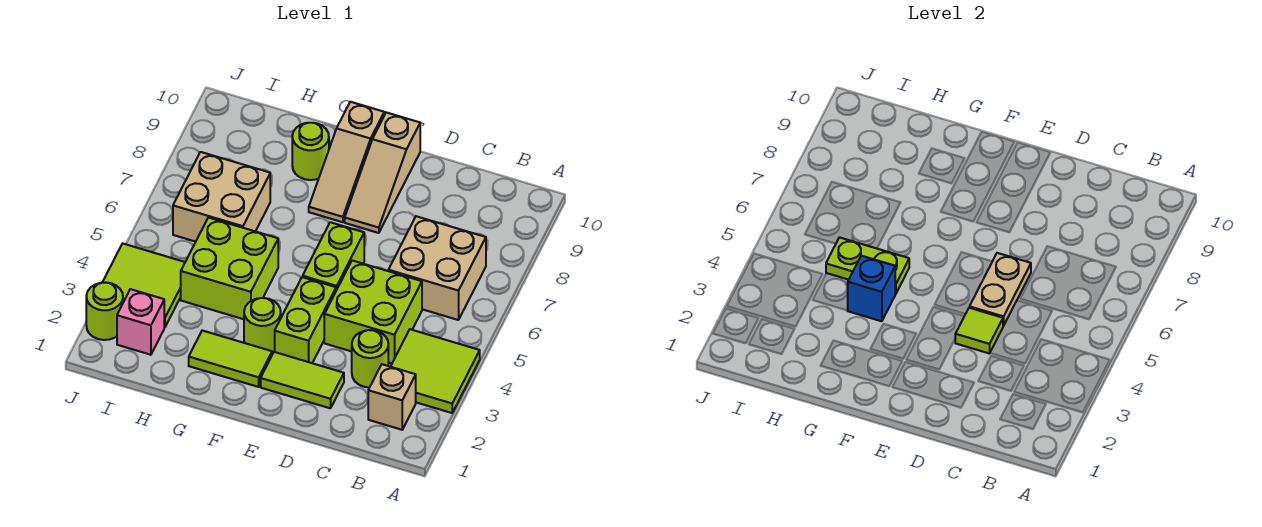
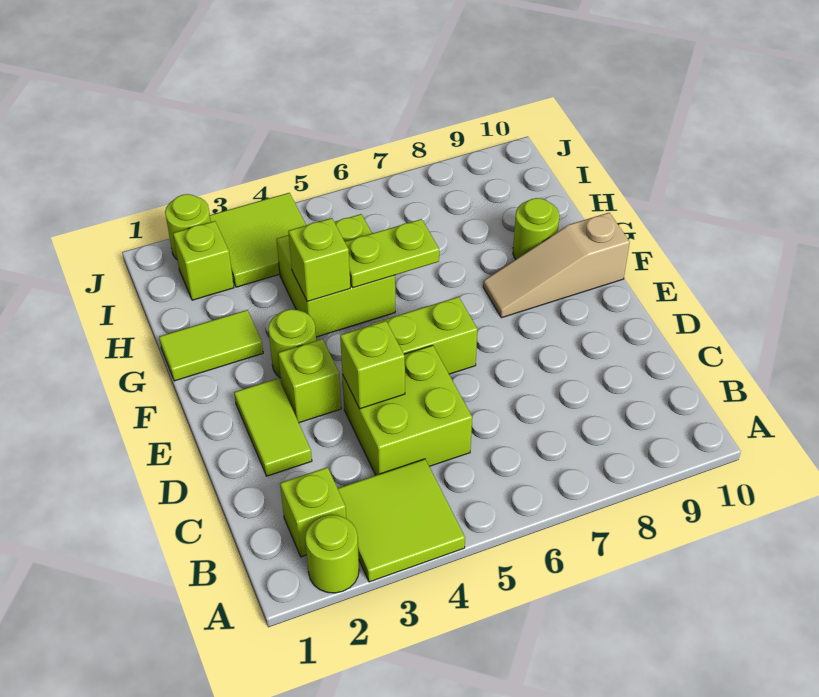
tan 1x1 brick [368,364,416,430] -> lime 1x1 brick [280,467,346,557]
tan 2x2 brick [388,216,486,320] -> none
lime 1x1 round brick [352,330,388,388] -> lime 1x1 round brick moved to [305,515,359,593]
lime 1x1 tile [955,308,1003,353] -> lime 1x1 brick [340,321,405,409]
tan 1x2 plate [970,253,1031,326] -> none
lime 1x2 brick [275,277,336,363] -> lime 1x1 brick [278,339,341,423]
tan 1x3 slope [345,112,420,233] -> none
lime 1x2 tile [189,331,272,387] -> lime 1x2 tile turned to [159,310,263,381]
blue 1x1 brick [847,256,895,321] -> lime 1x1 brick [288,218,350,301]
lime 1x2 plate [826,237,909,294] -> lime 1x2 plate turned to [345,219,439,288]
tan 2x2 brick [173,152,270,242] -> none
pink 1x1 brick [117,289,164,355] -> lime 1x1 brick [173,221,234,300]

